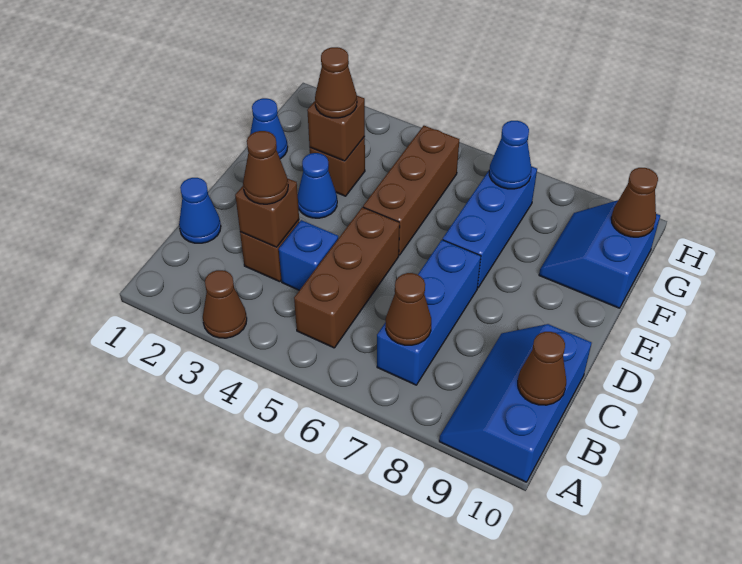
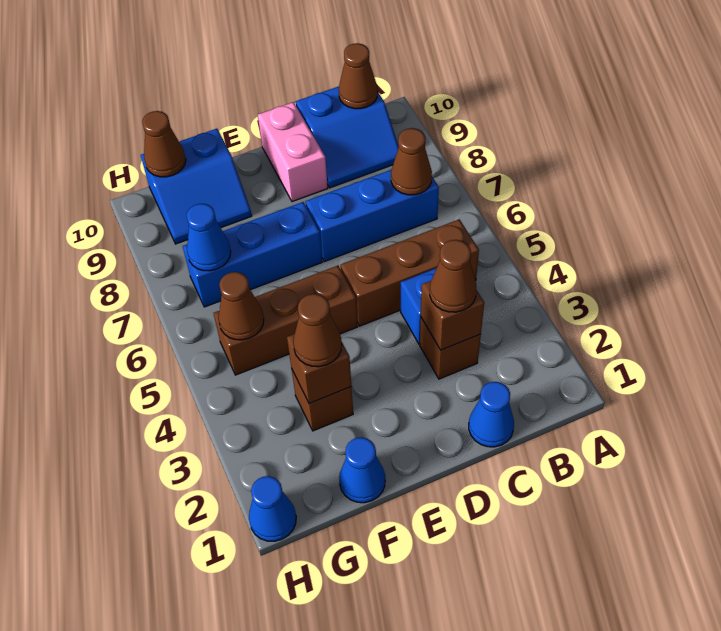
brown 1x1 cone [203,270,247,338] -> brown 1x1 cone moved to [218,272,264,340]
blue 2x3 slope [439,324,591,482] -> blue 2x2 slope [296,86,399,188]
none -> pink 1x2 brick [258,102,328,202]
blue 1x1 cone [298,153,337,218] -> blue 1x1 cone moved to [249,476,296,541]

